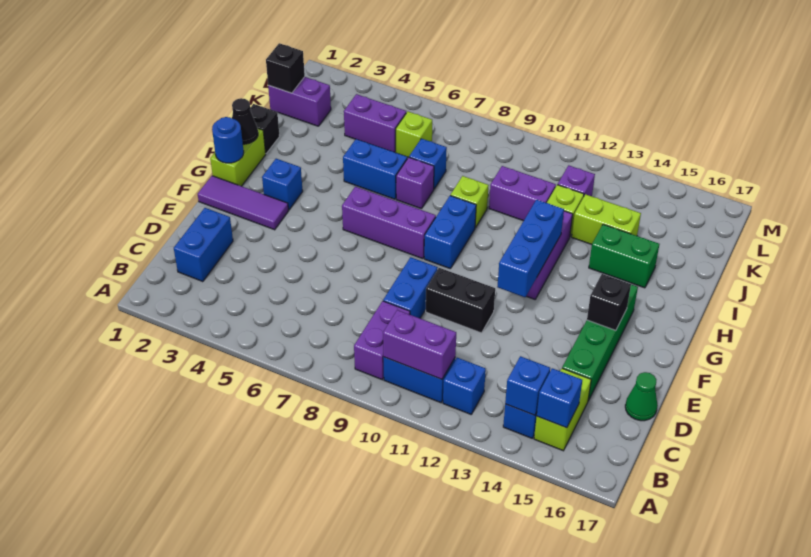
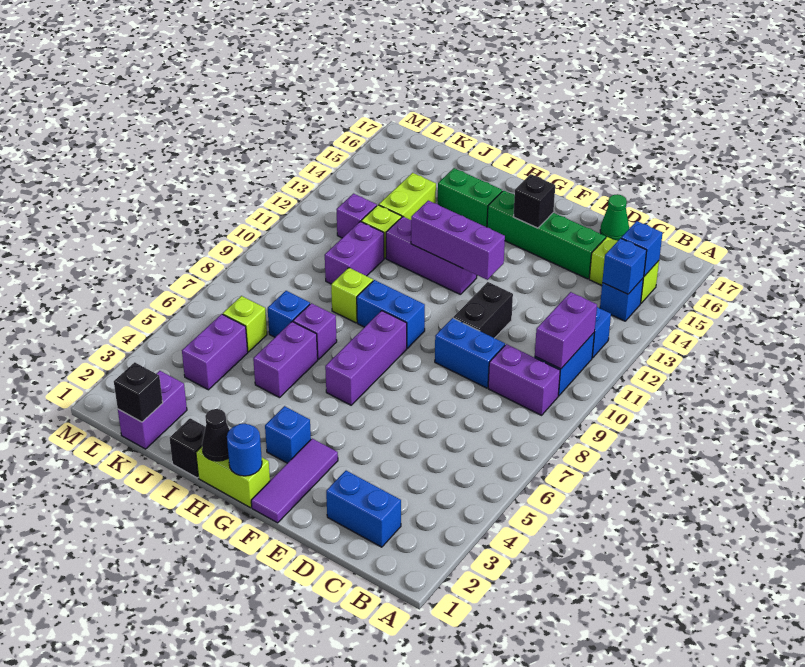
blue 1x3 brick [497,200,564,297] -> purple 1x3 brick [411,201,505,280]
blue 1x2 brick [343,139,407,199] -> purple 1x2 brick [253,322,318,398]
green 1x2 brick [589,224,659,288] -> green 1x2 brick turned to [438,168,502,227]

